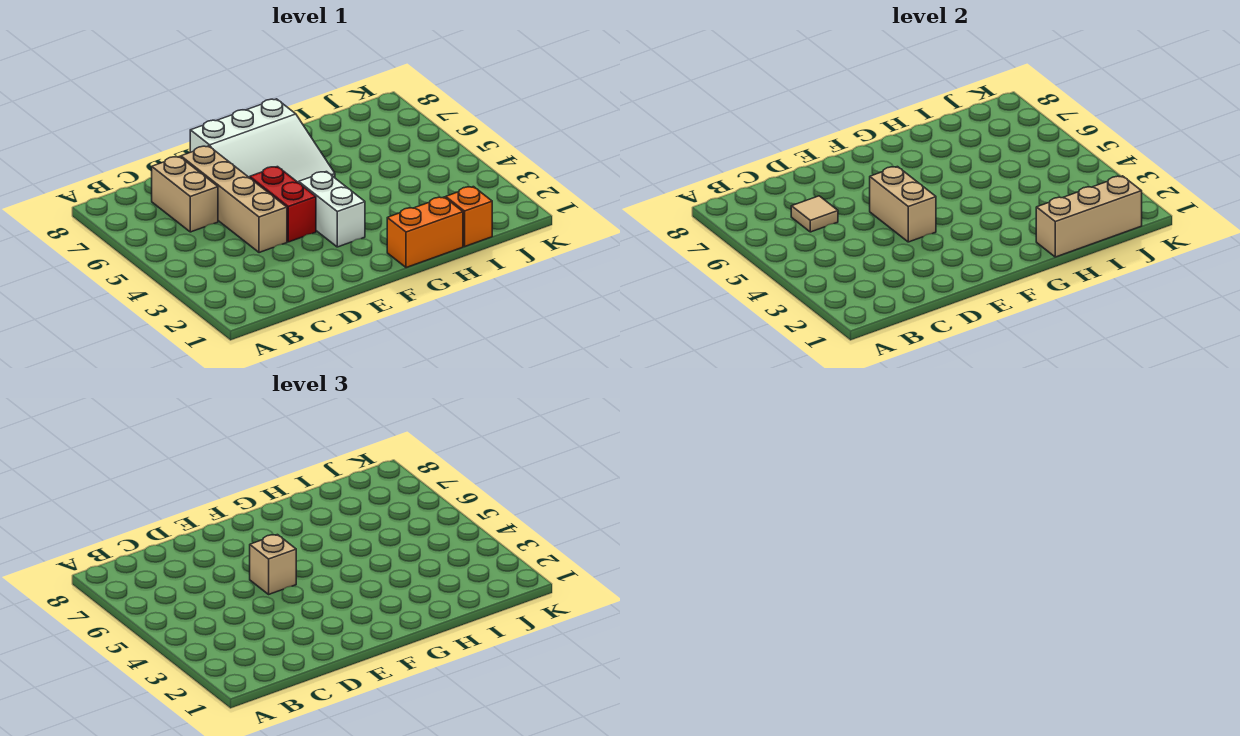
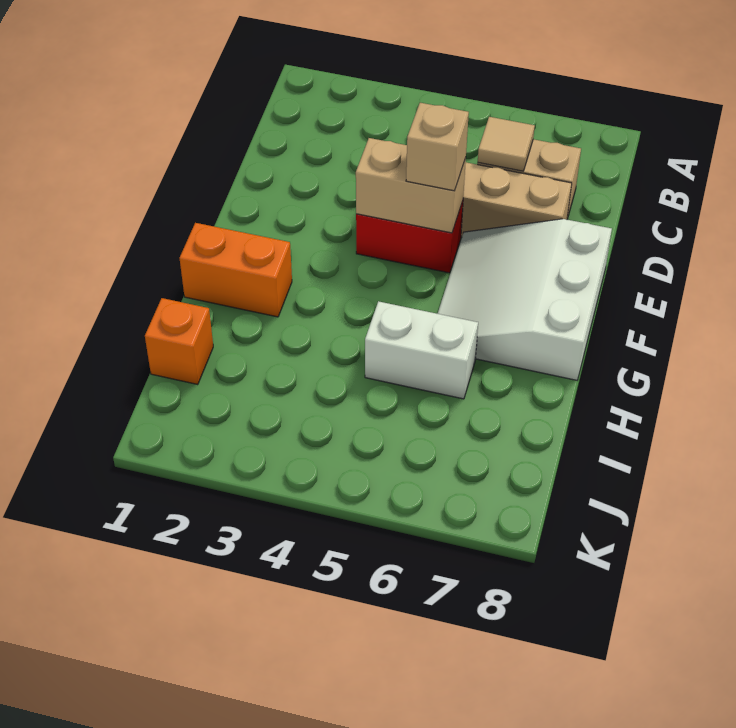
white 1x2 brick [299,172,365,247] -> white 1x2 brick moved to [365,301,478,399]
orange 1x2 brick [387,197,463,268] -> orange 1x2 brick turned to [180,223,292,317]
tan 1x3 brick [1036,176,1142,257] -> none

